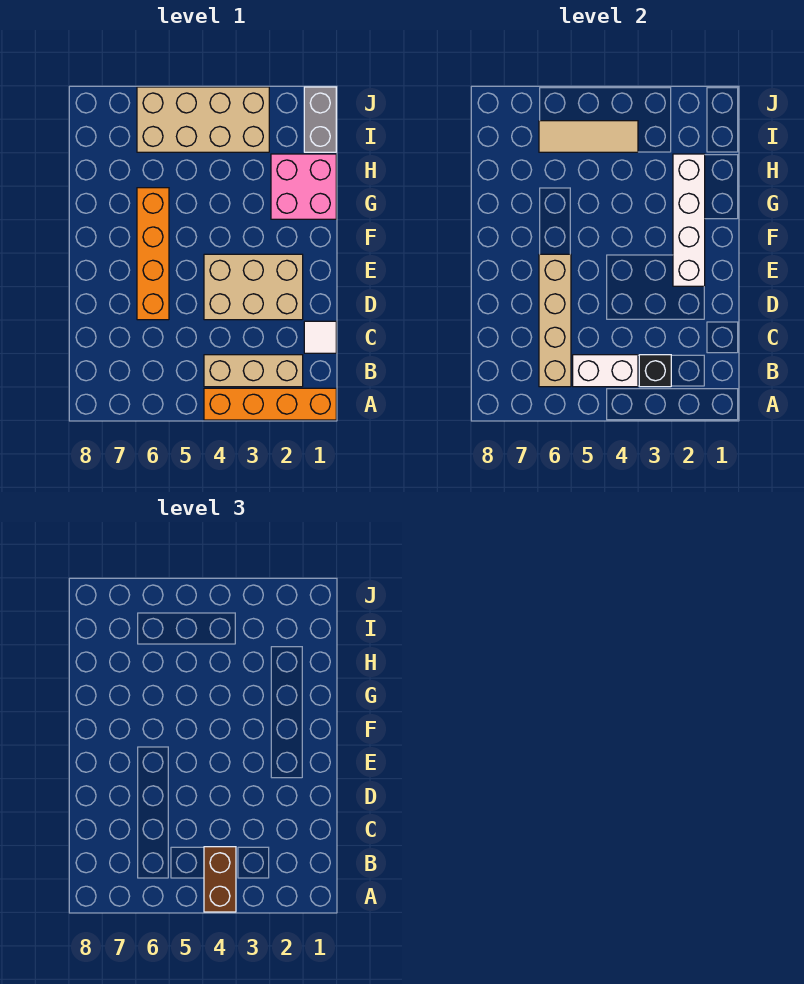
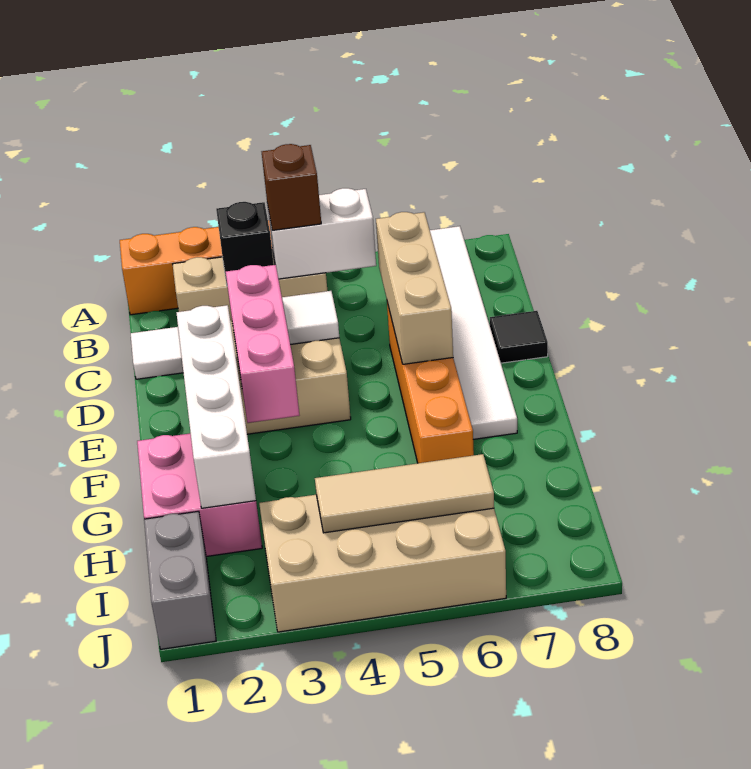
brown 1x2 brick [204,847,236,912] -> brown 1x1 brick [262,144,321,230]
none -> white 1x6 tile [430,226,517,439]
tan 1x4 brick [539,254,571,387] -> tan 1x3 brick [376,212,453,364]
none -> pink 1x3 brick [226,265,299,423]
none -> white 1x1 tile [282,291,339,345]
none -> black 1x1 tile [490,311,548,363]

